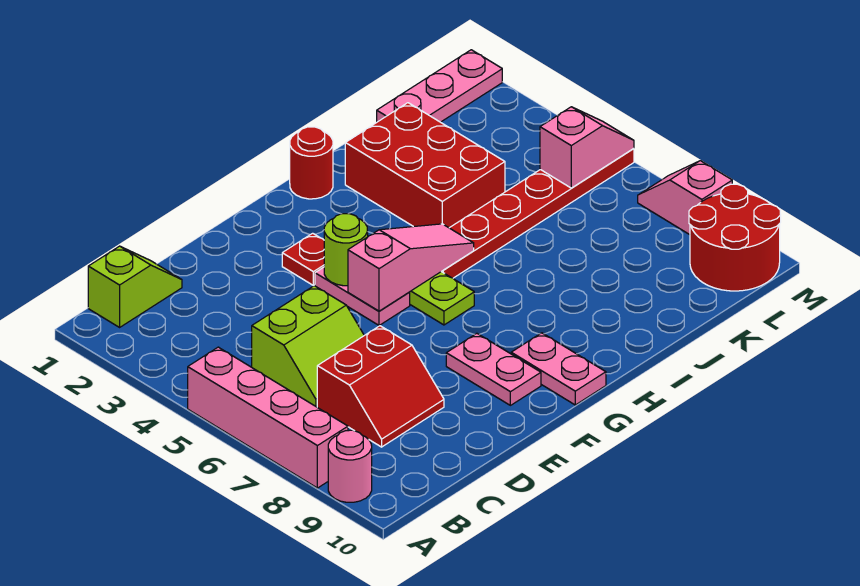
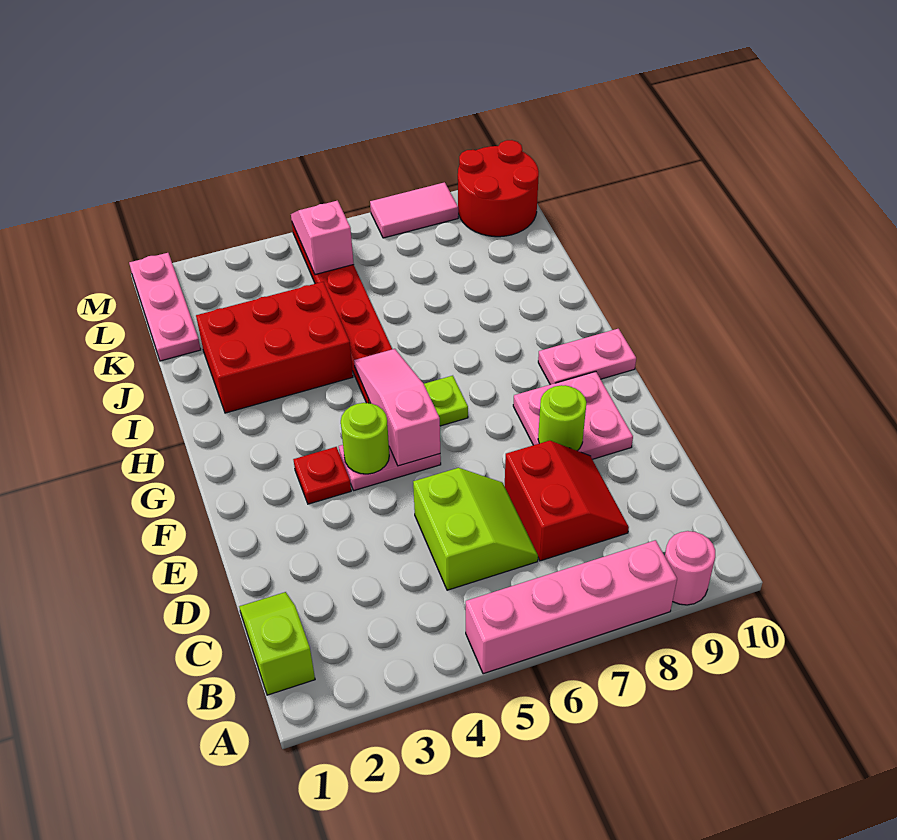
none -> lime 1x1 round brick [538,385,586,451]
pink 1x2 plate [446,333,541,405] -> pink 2x2 plate [513,372,633,459]
red 1x1 round brick [290,127,333,199] -> none
pink 1x2 slope [638,161,732,235] -> pink 1x2 tile [370,182,458,238]

